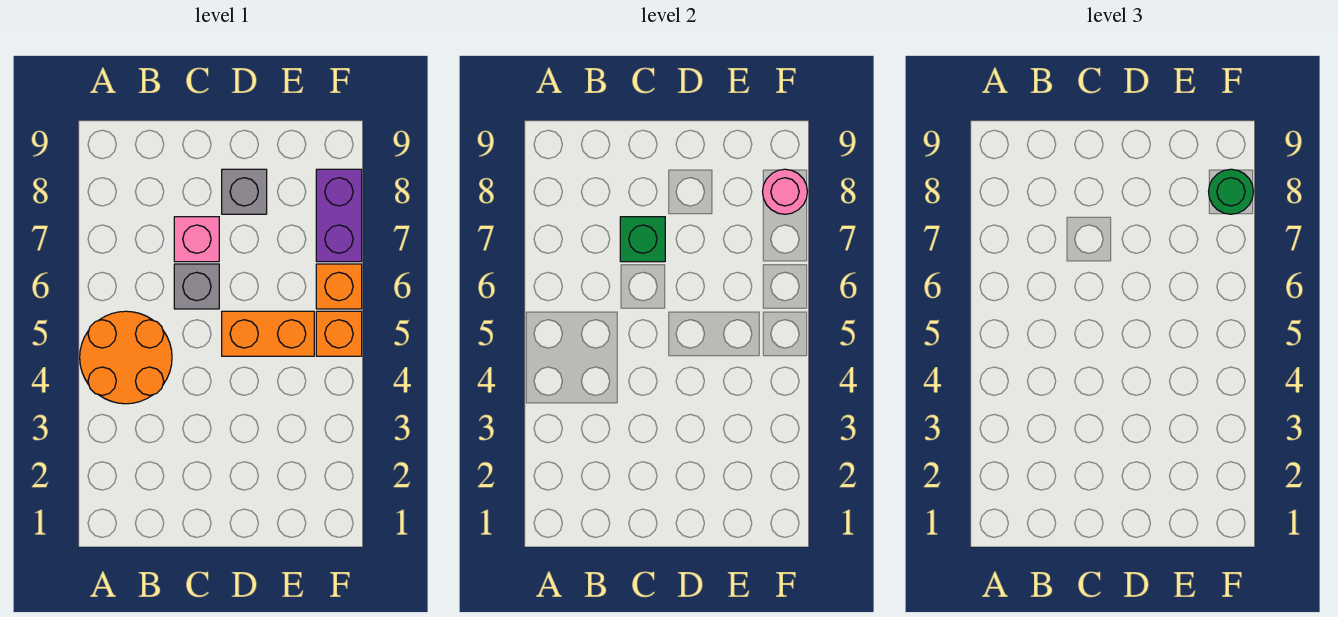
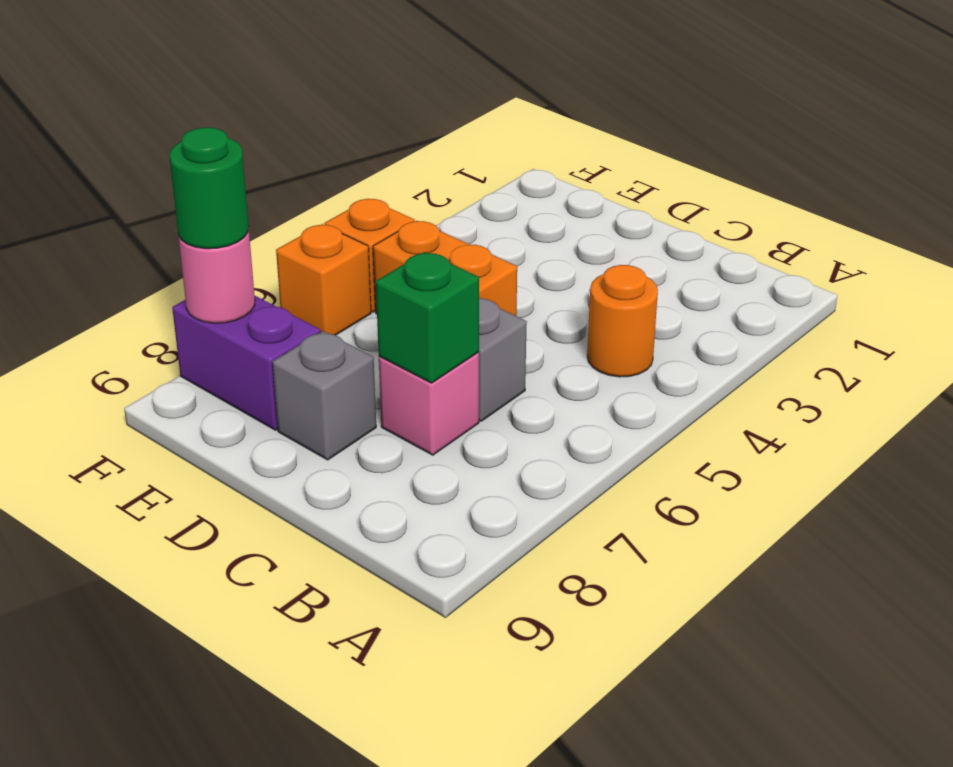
orange 2x2 round brick [80,311,172,404] -> orange 1x1 round brick [587,265,658,377]
purple 1x2 brick [316,169,362,262] -> purple 1x2 brick turned to [172,296,321,430]

